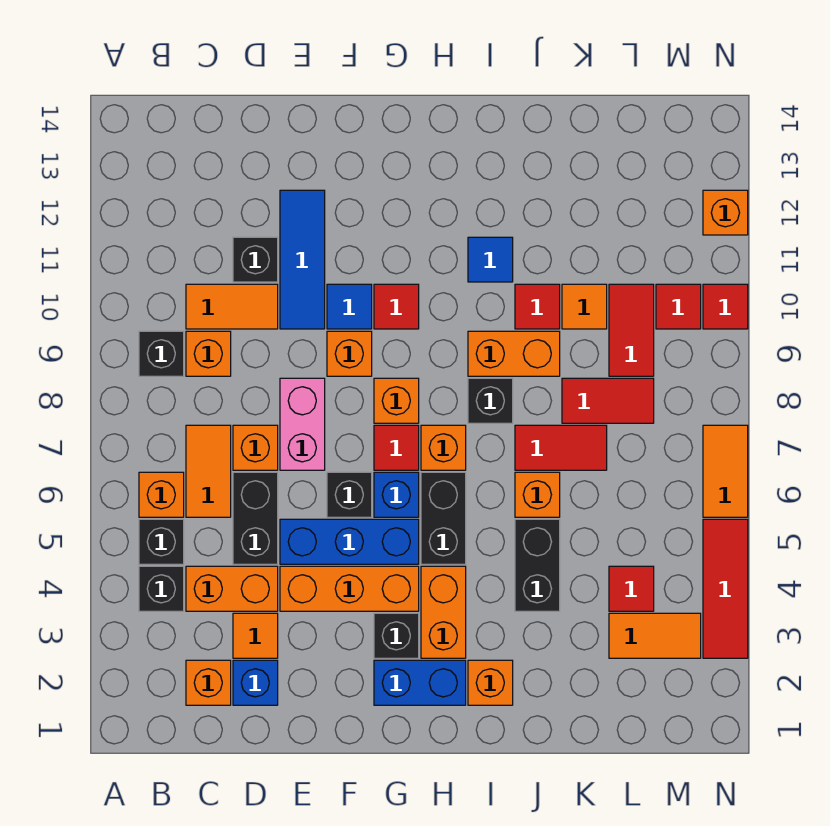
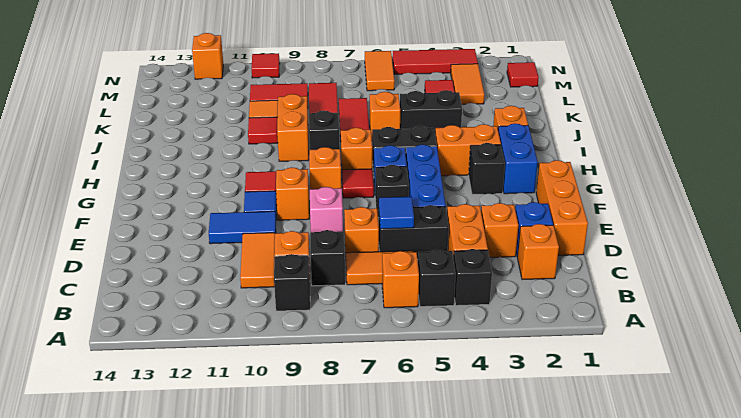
orange 1x1 tile [233,613,278,658] -> orange 1x1 brick [481,203,518,257]
black 1x1 brick [233,237,278,282] -> black 1x1 brick moved to [310,230,345,286]
orange 1x3 brick [280,566,419,611] -> orange 1x3 brick moved to [536,160,588,255]
pink 1x2 brick [280,378,325,470] -> pink 1x1 brick [310,187,343,232]
blue 1x3 tile [280,190,325,329] -> blue 1x2 tile [209,211,276,244]
blue 1x1 tile [468,237,513,282] -> blue 1x1 tile moved to [379,197,414,229]
red 1x1 tile [656,284,701,329] -> red 1x1 tile moved to [507,62,539,87]
orange 1x2 tile [703,425,748,517] -> orange 1x2 tile turned to [365,51,395,91]

